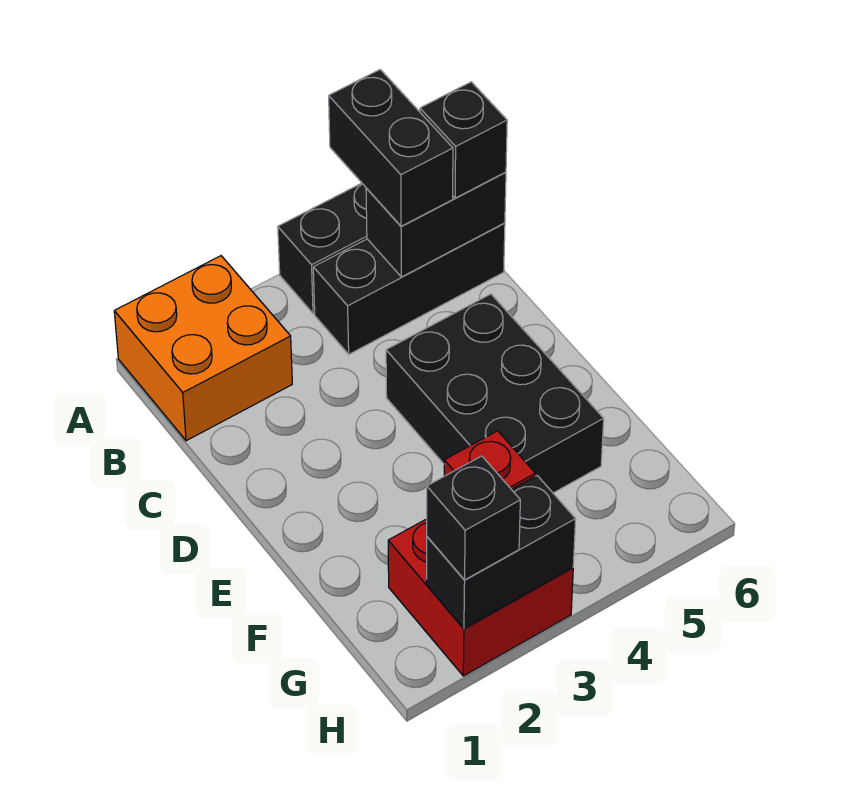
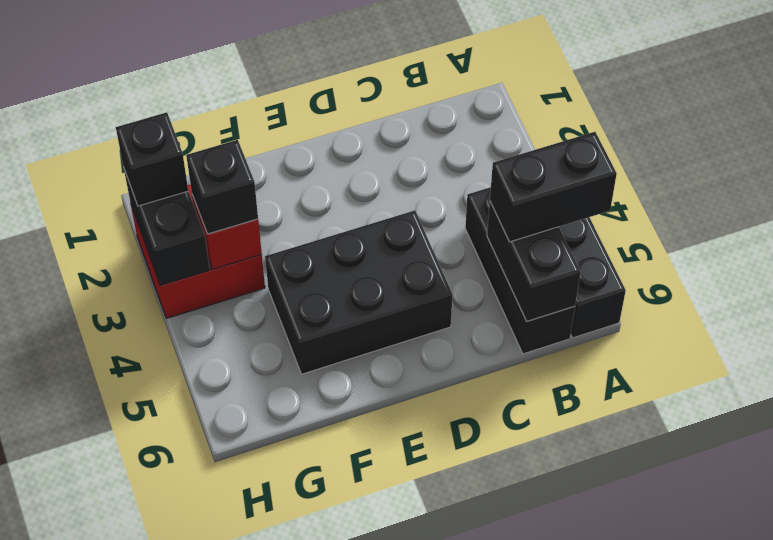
orange 2x2 brick [114,256,292,441] -> none
black 1x1 brick [420,82,507,198] -> black 1x1 brick moved to [186,140,258,234]

